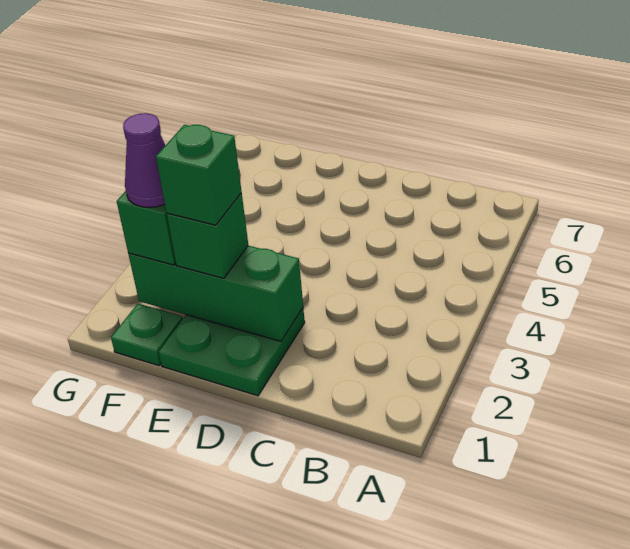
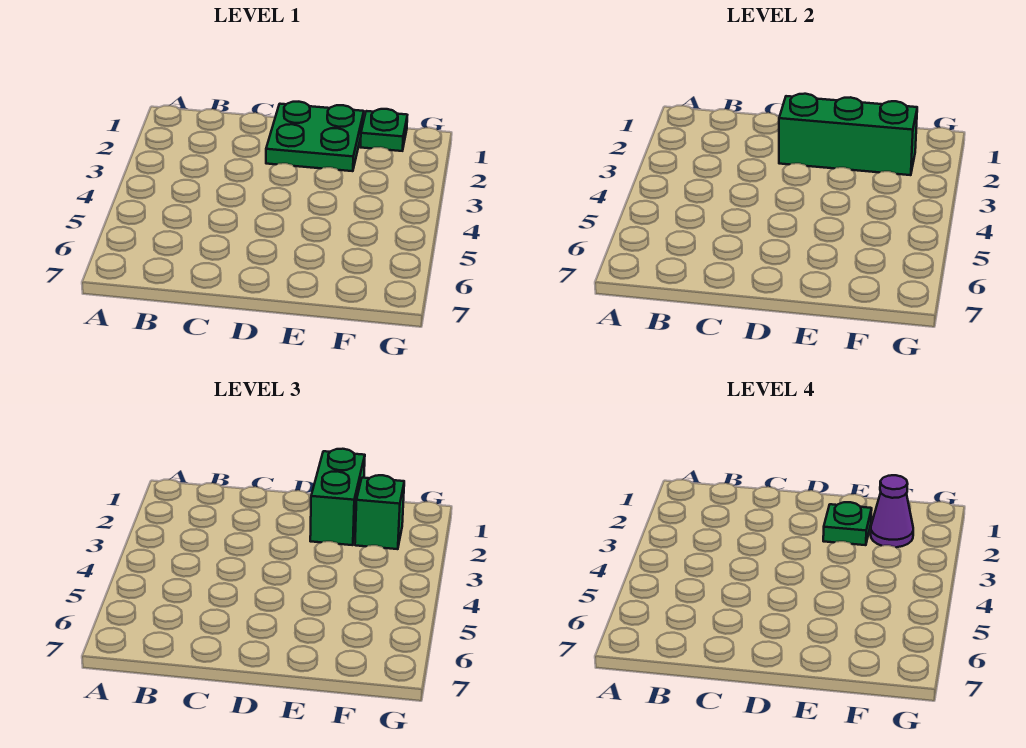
green 1x1 brick [167,193,248,278] -> green 1x2 brick [310,449,365,545]
green 1x1 brick [156,125,242,225] -> green 1x1 plate [823,502,872,545]

